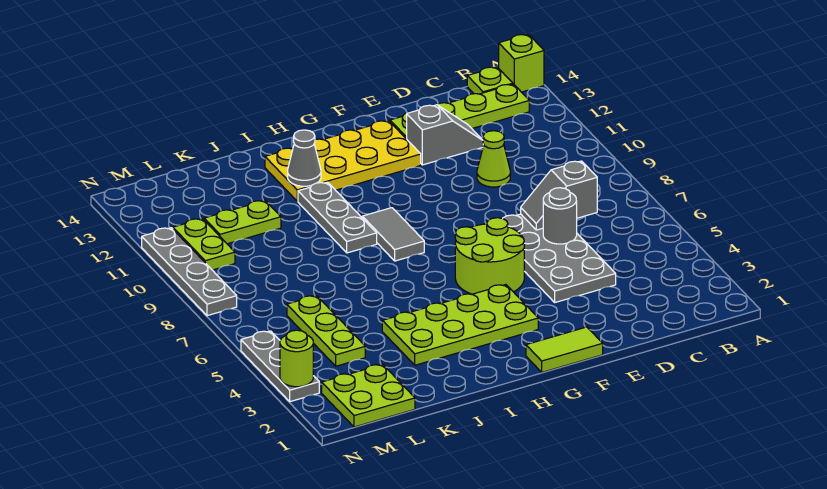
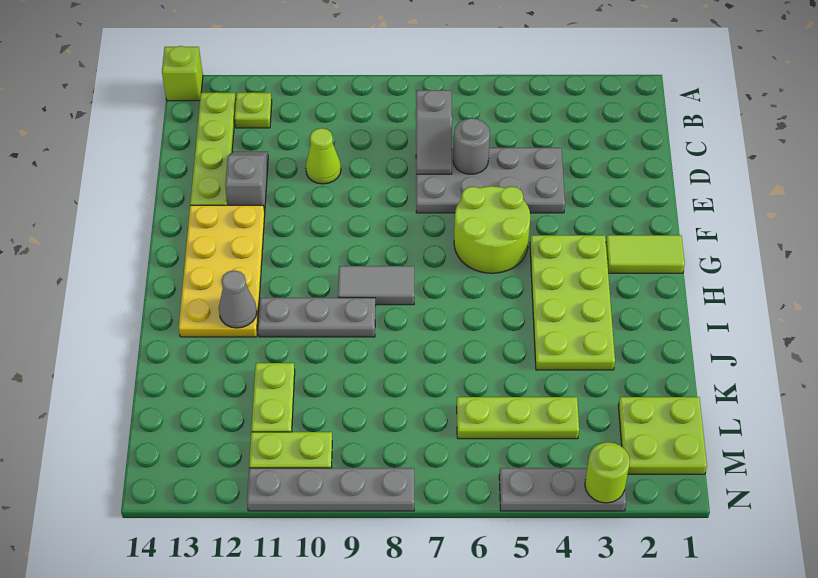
lime 1x1 plate [467,67,513,94] -> lime 1x1 plate moved to [235,92,272,128]
lime 1x2 tile [526,327,603,372] -> lime 1x2 tile turned to [606,235,685,273]

